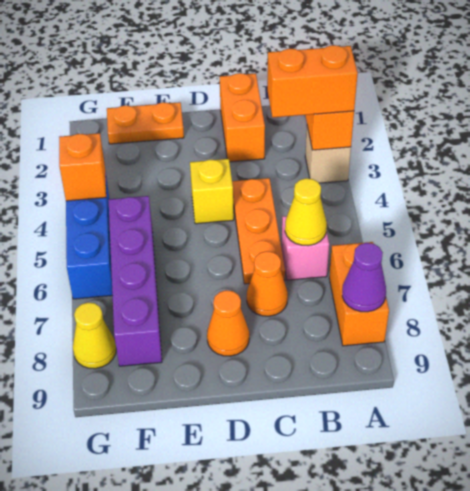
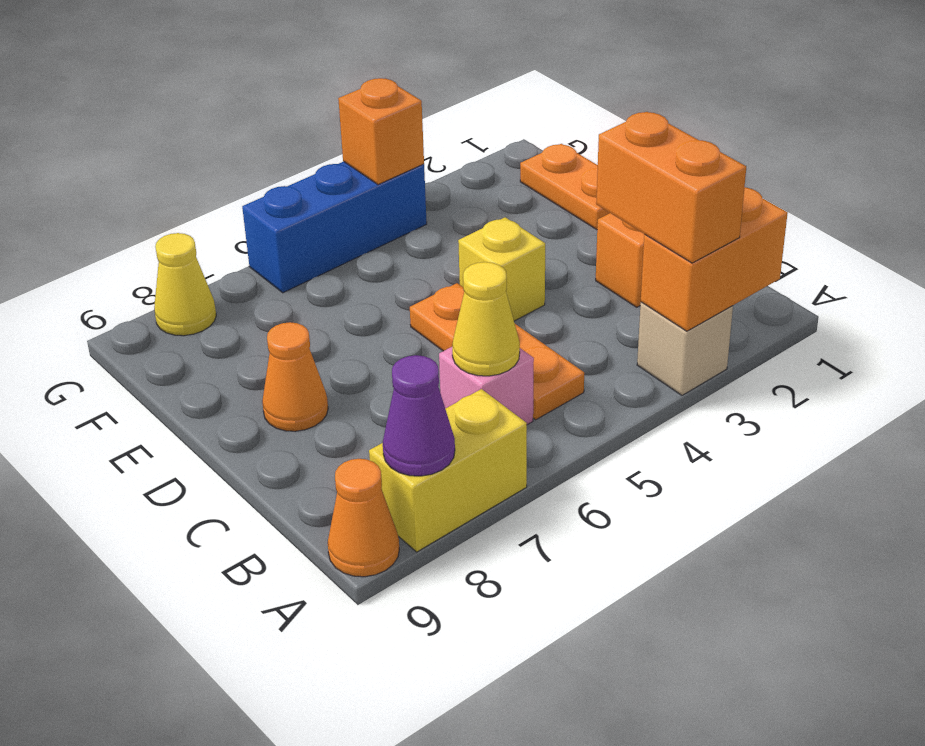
orange 1x2 brick [329,242,389,346] -> yellow 1x2 brick [369,389,527,552]
orange 1x3 plate [232,178,285,284] -> orange 1x3 plate turned to [410,283,584,420]
orange 1x1 cone [247,251,288,316] -> orange 1x1 cone moved to [328,459,399,577]
purple 1x4 brick [109,196,162,366] -> none

